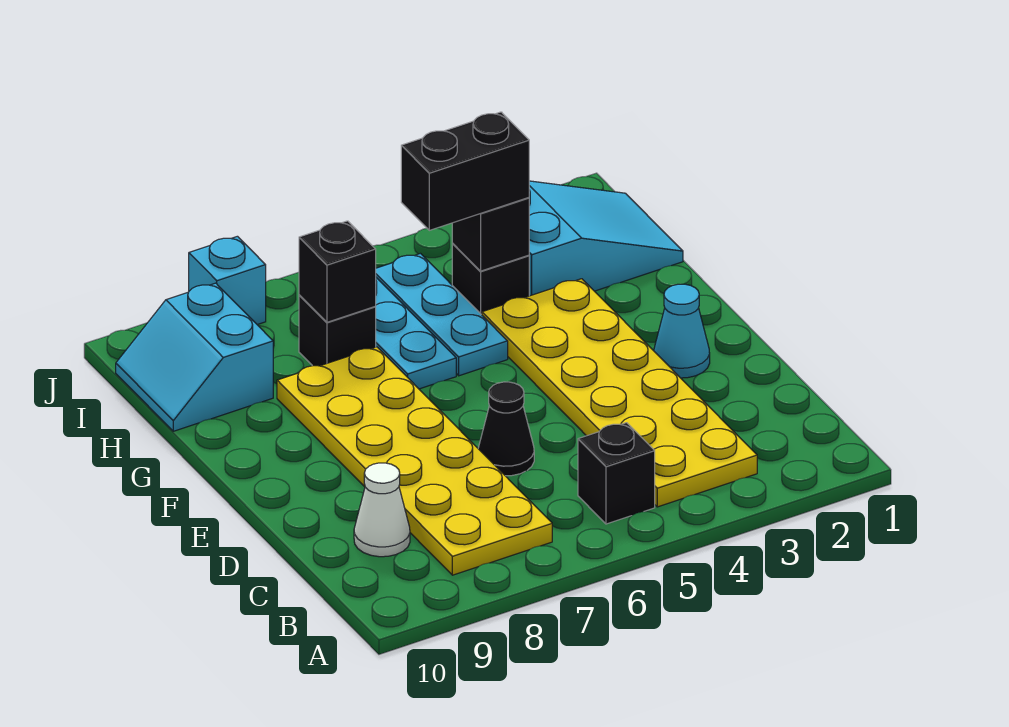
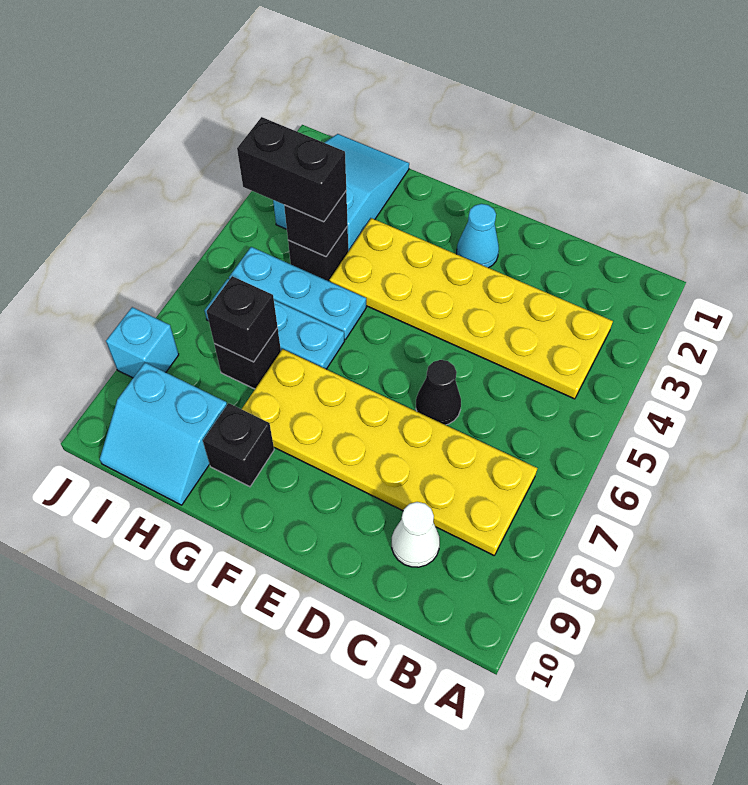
black 1x1 brick [578,423,655,524] -> black 1x1 brick moved to [203,403,274,487]
black 1x2 brick [401,112,529,230] -> black 1x2 brick turned to [237,117,346,222]

